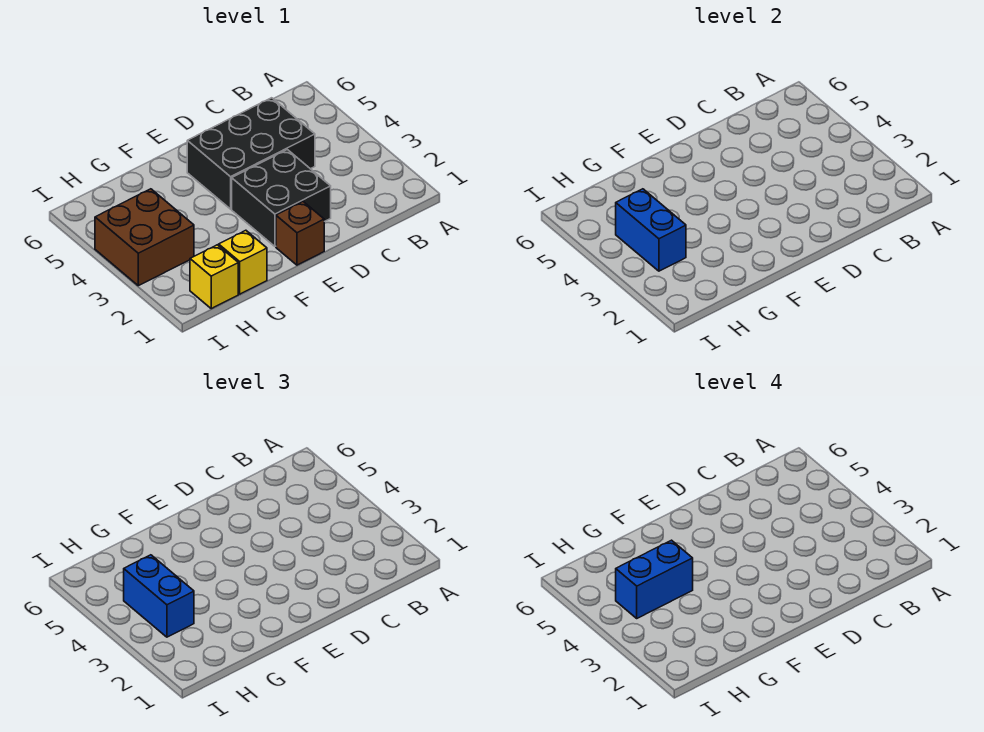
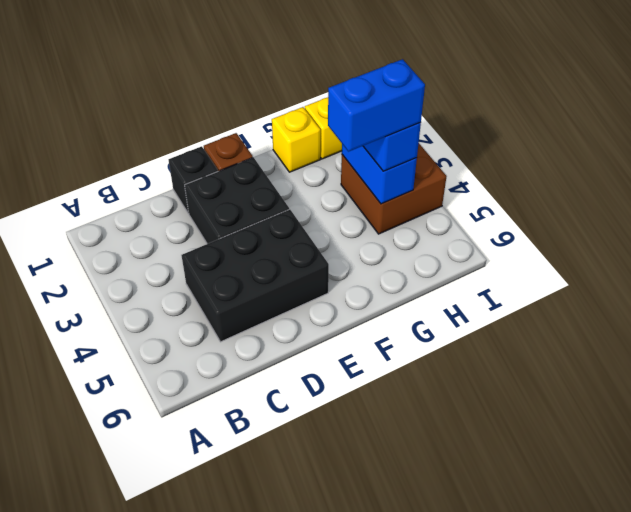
none -> black 1x1 brick [168,146,218,214]

